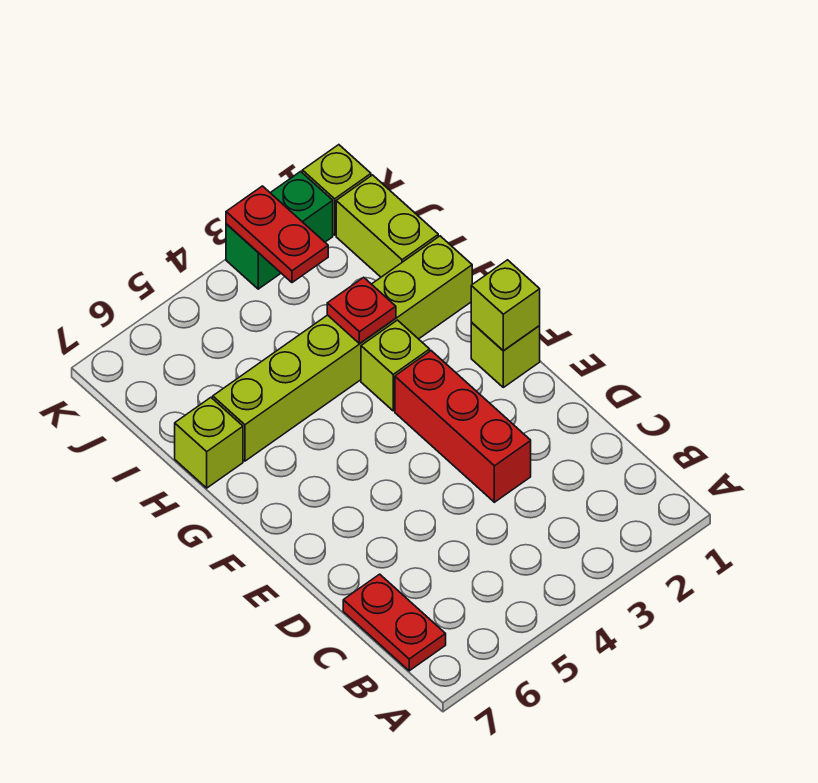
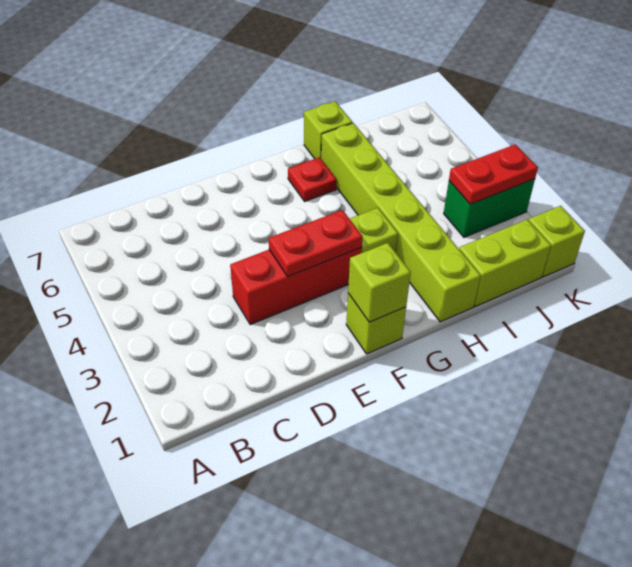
red 1x2 plate [343,574,446,671] -> red 1x2 plate moved to [269,210,363,277]
red 1x1 plate [327,277,396,344] -> red 1x1 plate moved to [288,157,337,201]
green 1x2 brick [226,171,333,289] -> green 1x2 brick turned to [444,179,535,237]

